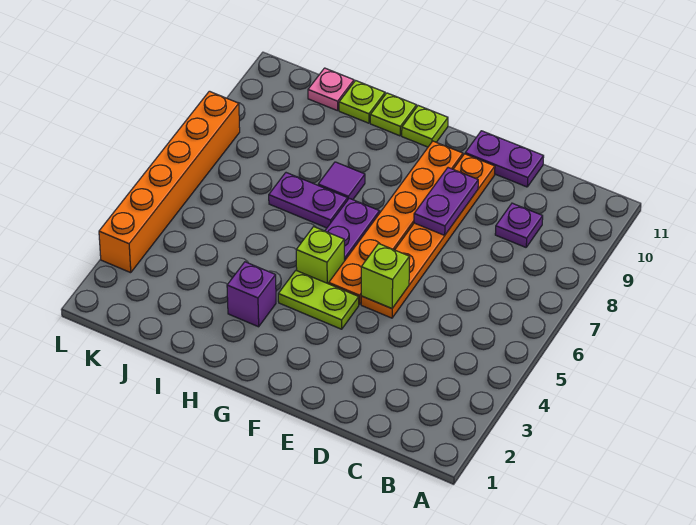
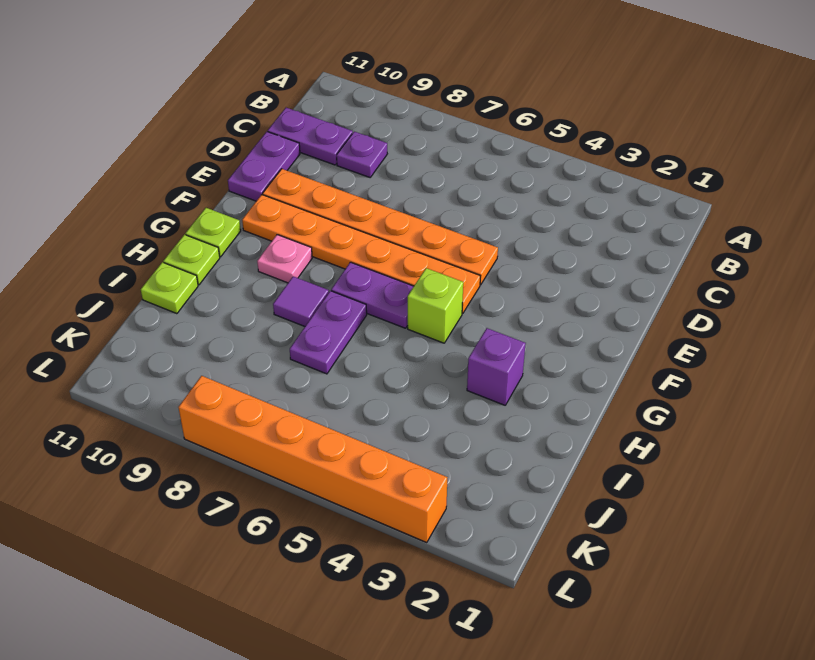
lime 1x1 brick [361,244,410,309] -> none
purple 1x2 plate [414,168,478,235] -> purple 1x2 plate moved to [268,108,353,165]
lime 1x2 plate [278,270,359,329] -> none
pink 1x1 plate [308,68,354,111] -> pink 1x1 plate moved to [257,235,312,283]

